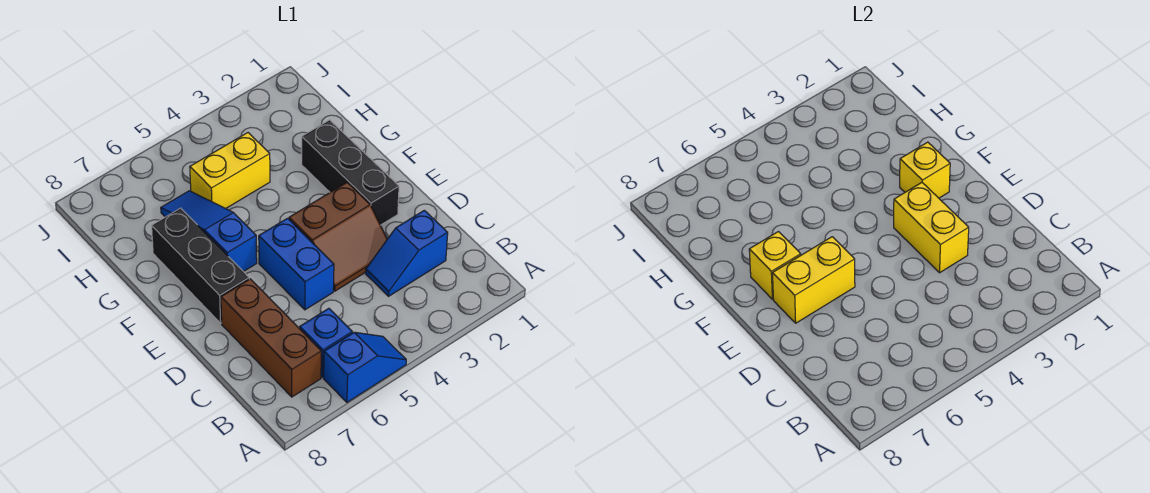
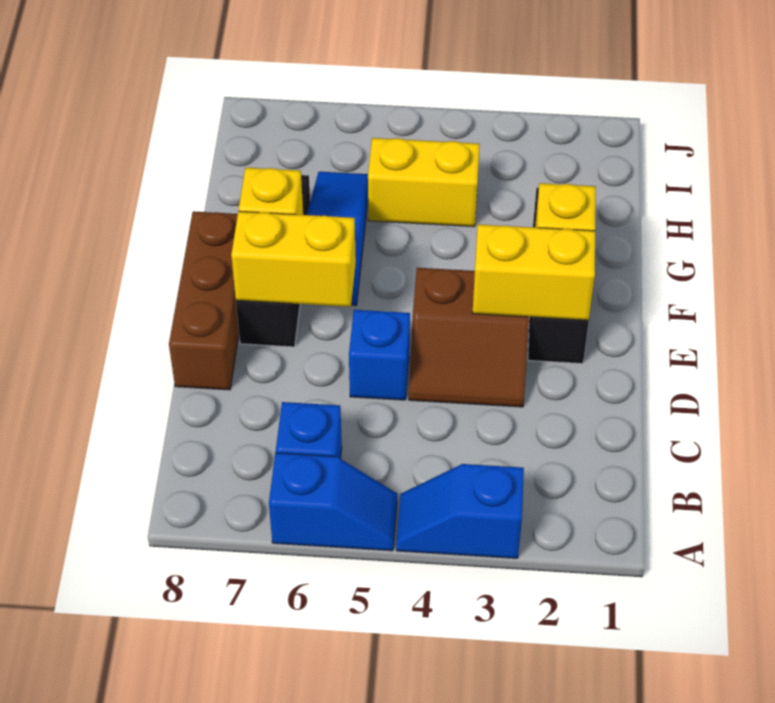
brown 1x3 brick [221,279,321,397] -> brown 1x3 brick moved to [169,211,239,390]
blue 1x2 slope [366,210,448,296] -> blue 1x2 slope moved to [396,464,524,558]
yellow 1x2 brick [894,183,969,273] -> yellow 1x2 brick turned to [473,224,595,321]
blue 1x2 brick [259,218,334,310] -> blue 1x1 brick [349,310,410,400]

